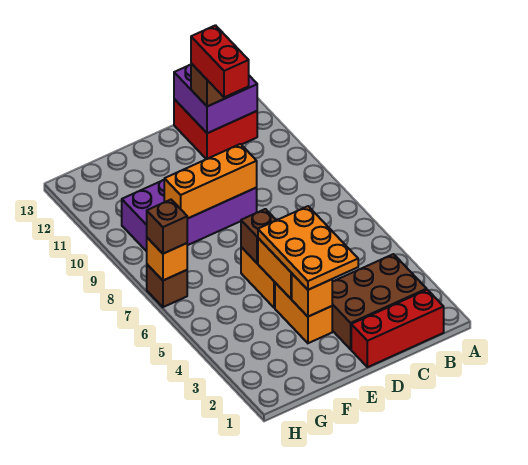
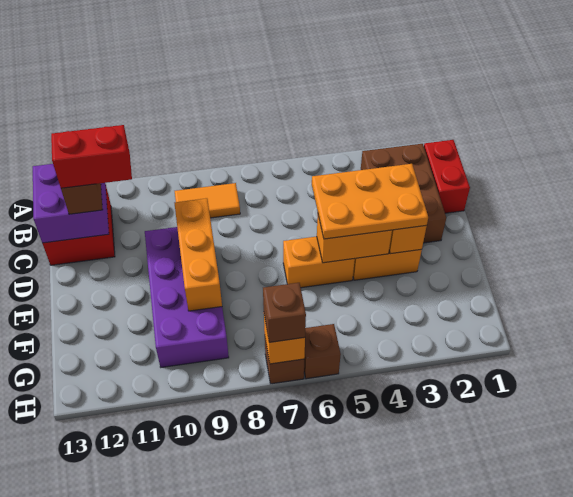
red 1x3 brick [351,290,444,367] -> red 1x2 brick [424,140,470,213]
none -> orange 1x2 tile [175,183,240,218]
brown 1x1 brick [241,209,276,263] -> brown 1x1 brick moved to [304,324,341,379]

